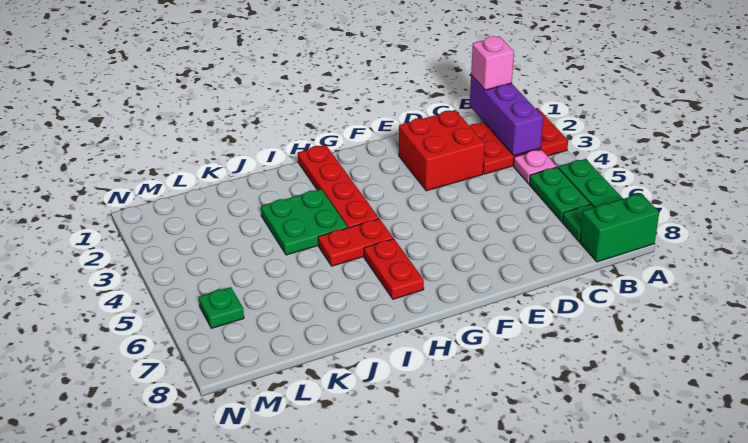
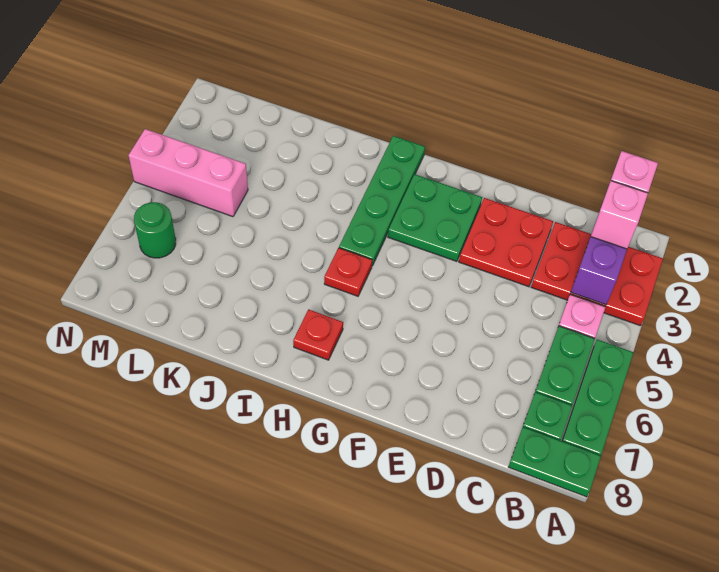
green 1x2 brick [580,194,659,262] -> green 1x2 plate [509,427,601,497]
none -> pink 1x1 brick [591,181,648,249]
red 2x2 brick [399,110,485,191] -> red 2x2 plate [459,198,553,287]
red 1x4 plate [298,145,379,228] -> green 1x4 plate [339,136,425,266]
red 1x2 plate [318,219,393,266] -> red 1x1 plate [324,248,372,296]
red 1x2 plate [364,239,424,299] -> red 1x1 plate [293,309,343,360]
green 2x2 plate [261,189,348,255] -> green 2x2 plate moved to [388,174,482,261]
none -> pink 1x3 brick [129,129,248,217]
green 1x1 plate [199,287,244,328] -> green 1x1 round brick [134,202,176,258]

